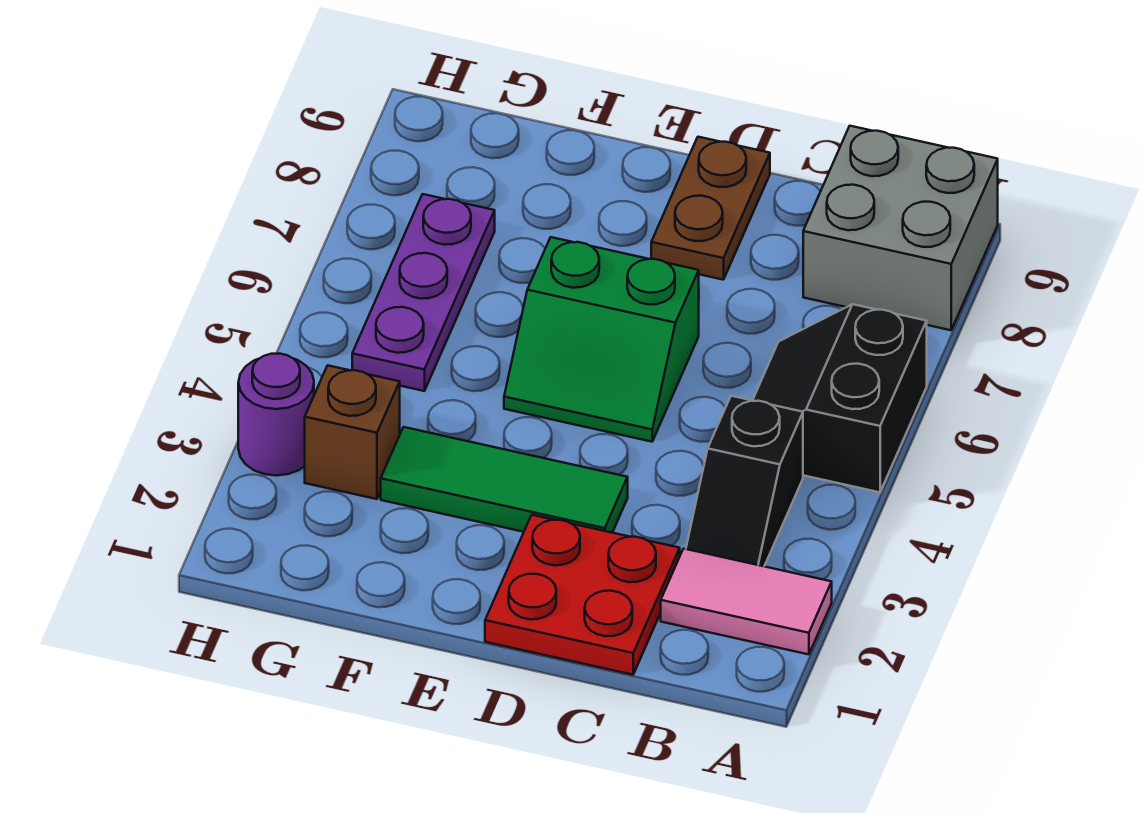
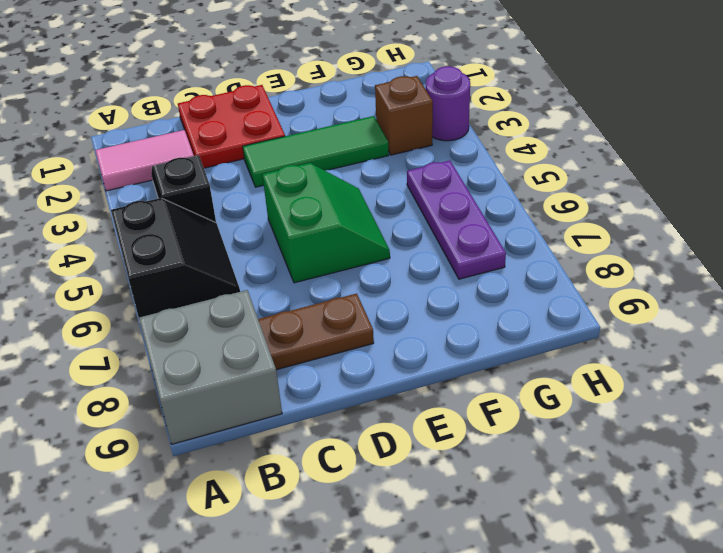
green 2x2 slope [504,237,699,442] -> green 2x2 slope turned to [262,163,390,283]
brown 1x2 plate [651,137,770,280] -> brown 1x2 plate turned to [258,294,374,370]

